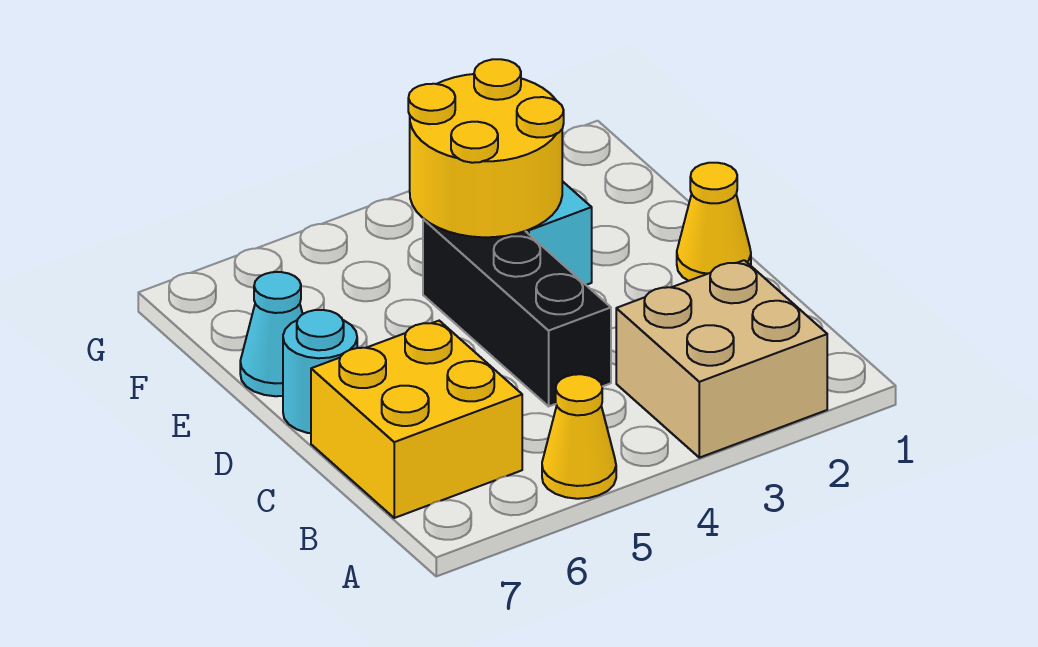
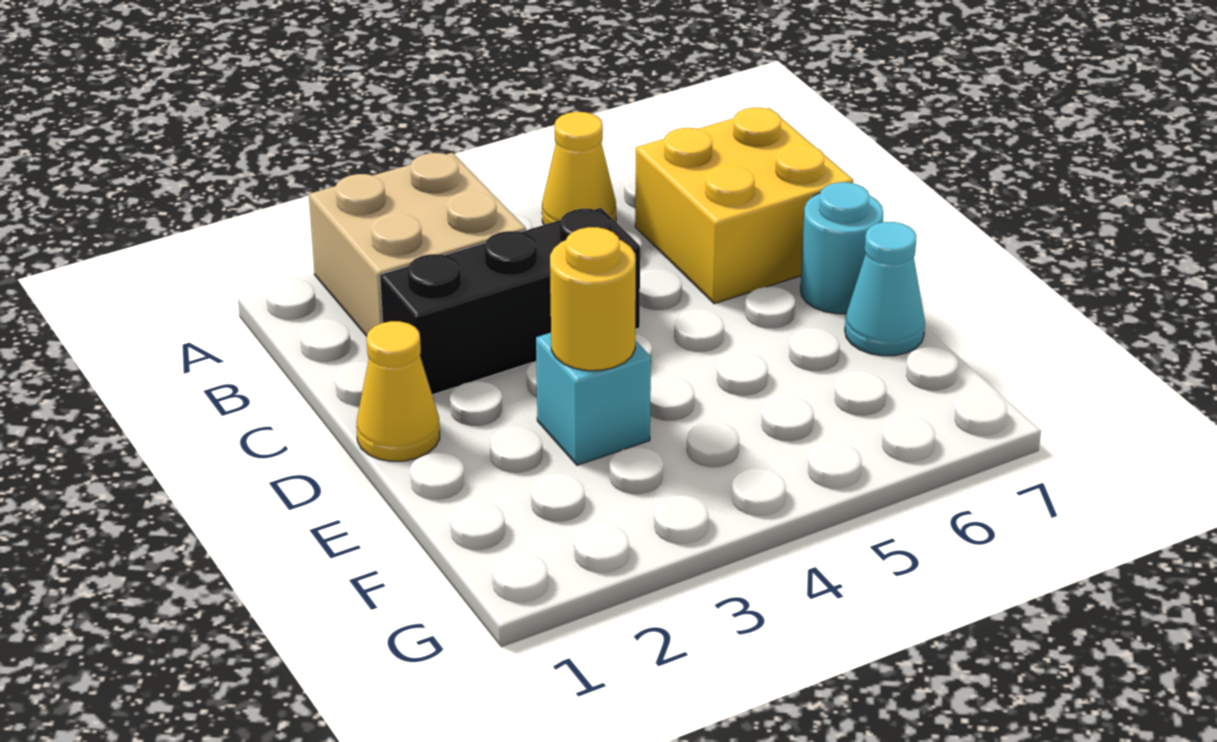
black 1x3 brick [423,219,611,406] -> black 1x3 brick turned to [380,208,640,395]
yellow 2x2 round brick [408,59,564,237] -> yellow 1x1 round brick [550,227,636,371]

